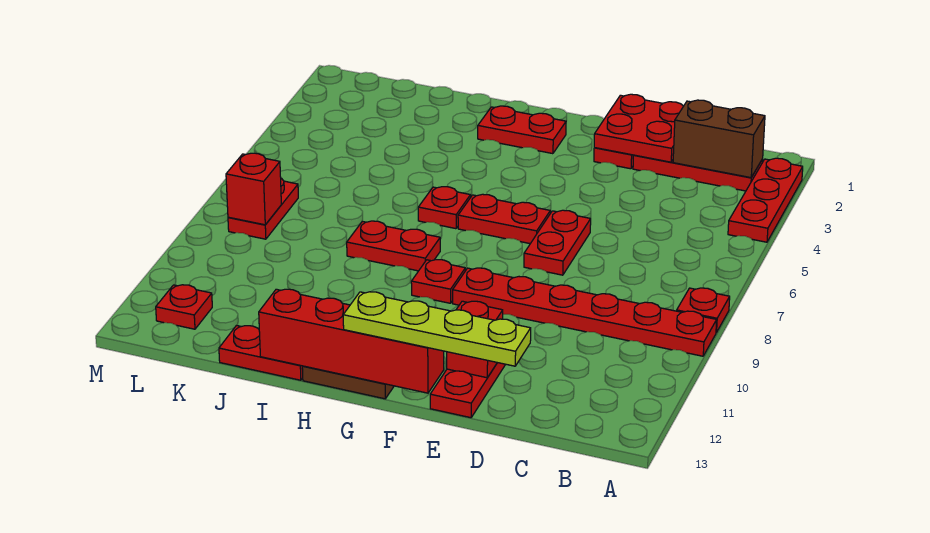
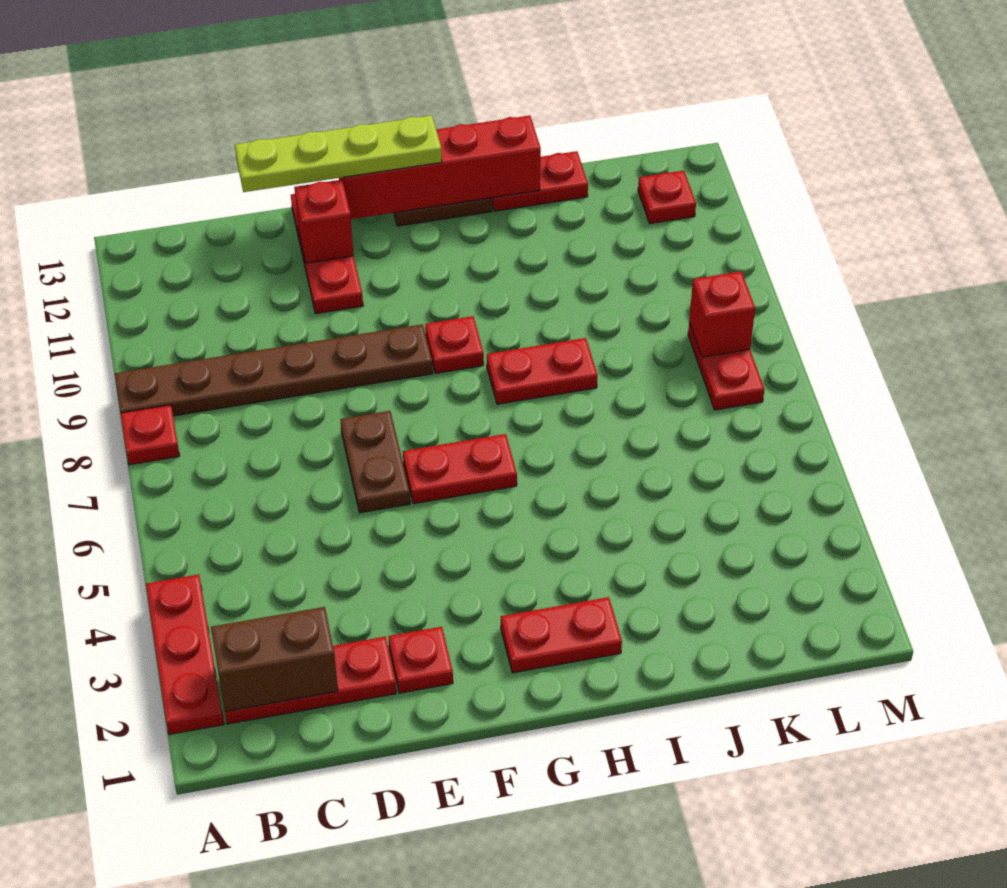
red 1x6 plate [453,268,717,356] -> brown 1x6 plate [115,324,433,416]
red 2x2 plate [594,94,683,162] -> none
red 1x2 plate [524,210,591,275] -> brown 1x2 plate [340,411,410,513]
red 1x1 plate [418,187,471,229] -> none

